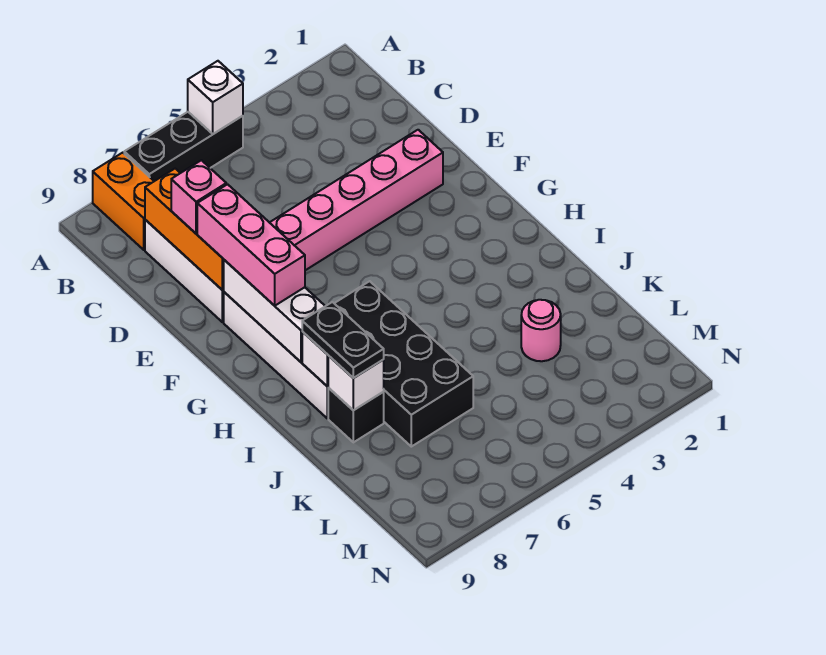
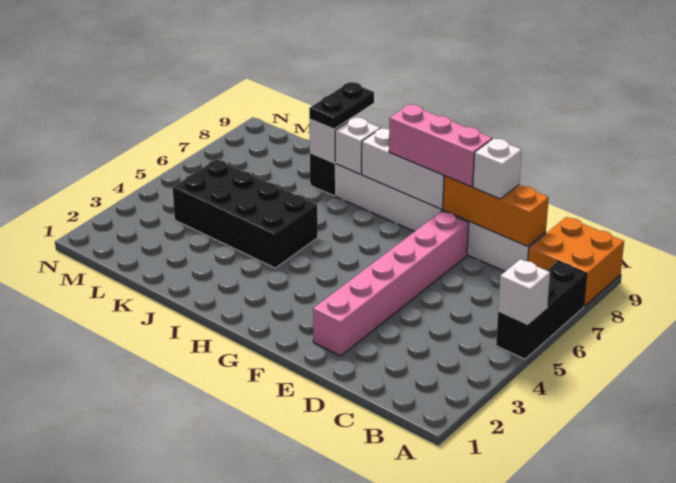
orange 1x2 brick [93,153,154,250] -> orange 2x2 brick [528,217,624,306]
pink 1x1 brick [171,160,226,234] -> white 1x1 brick [473,138,522,199]
black 2x4 brick [334,281,473,447] -> black 2x4 brick moved to [173,159,318,268]
black 1x2 plate [302,302,384,378] -> black 1x2 plate turned to [309,82,374,129]
pink 1x1 round brick [521,300,561,361] -> none

